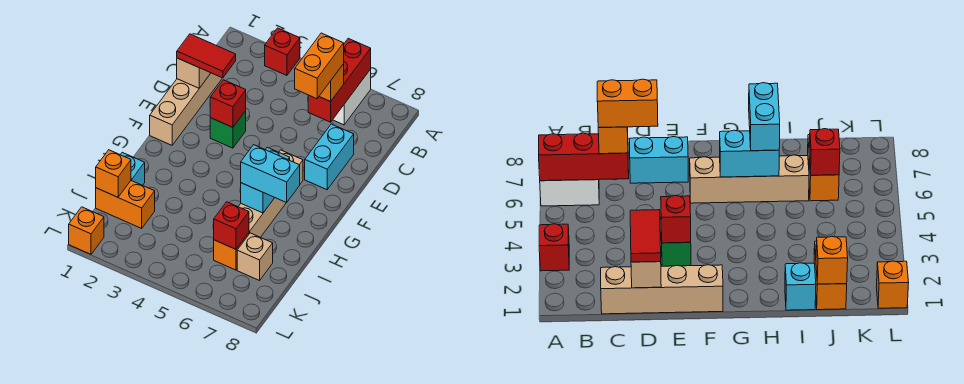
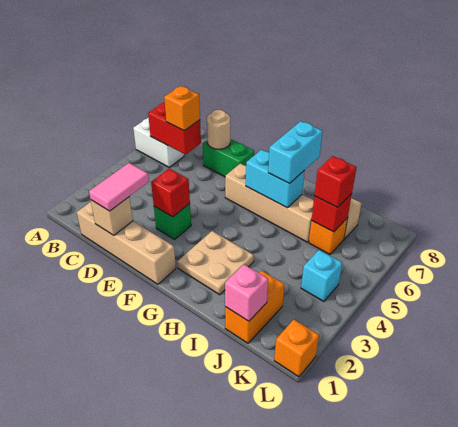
red 1x1 brick [265,28,300,75] -> red 1x1 brick moved to [314,156,356,207]
red 1x3 brick [308,38,371,122] -> red 1x2 brick [148,103,201,154]
orange 1x2 brick [295,33,344,99] -> none
red 1x2 tile [177,34,236,78] -> pink 1x2 tile [89,163,149,211]
cyan 1x2 brick [305,124,354,190] -> green 1x2 brick [203,139,254,177]
none -> tan 1x1 round brick [207,110,230,149]
none -> tan 2x2 plate [177,231,254,295]
cyan 1x1 brick [120,152,145,185] -> cyan 1x1 brick moved to [301,250,342,302]
orange 1x1 brick [96,150,131,197] -> pink 1x1 brick [225,265,268,321]

